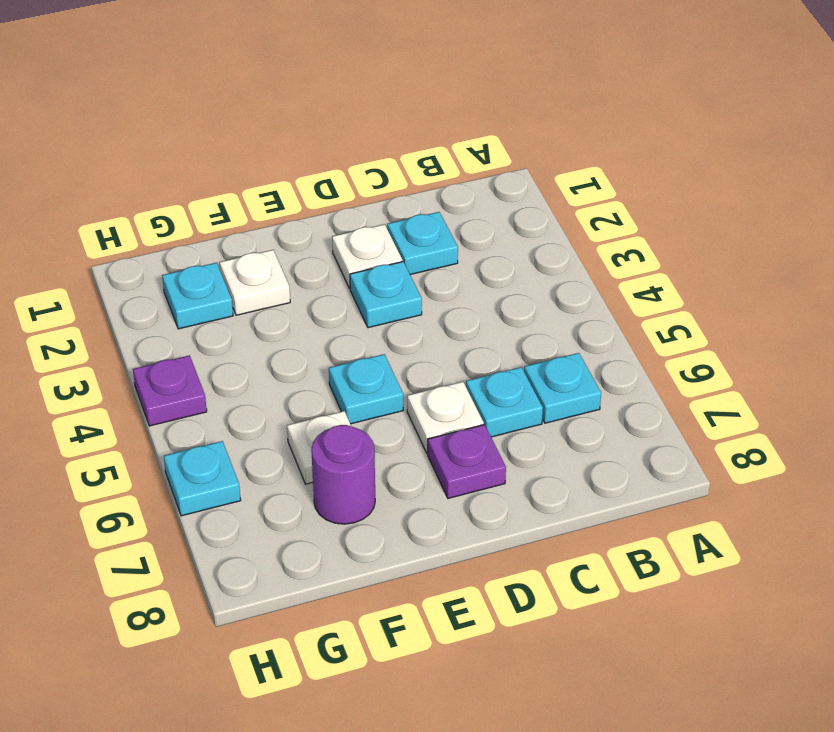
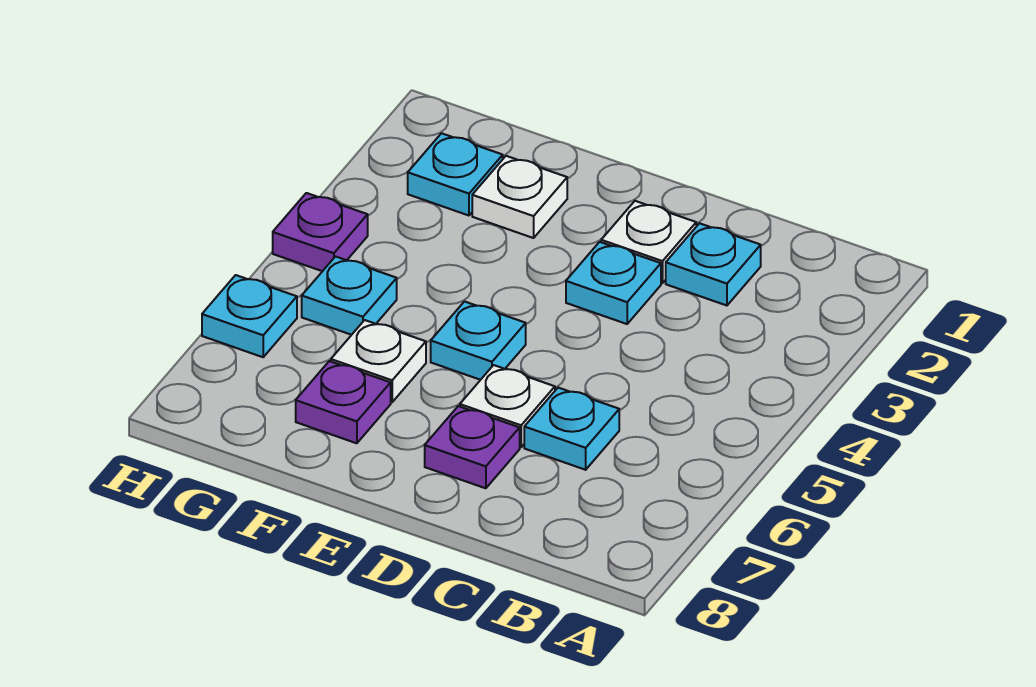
cyan 1x1 plate [524,353,601,423] -> cyan 1x1 plate moved to [302,257,397,335]
purple 1x1 round brick [311,425,375,524] -> purple 1x1 plate [296,361,391,443]

